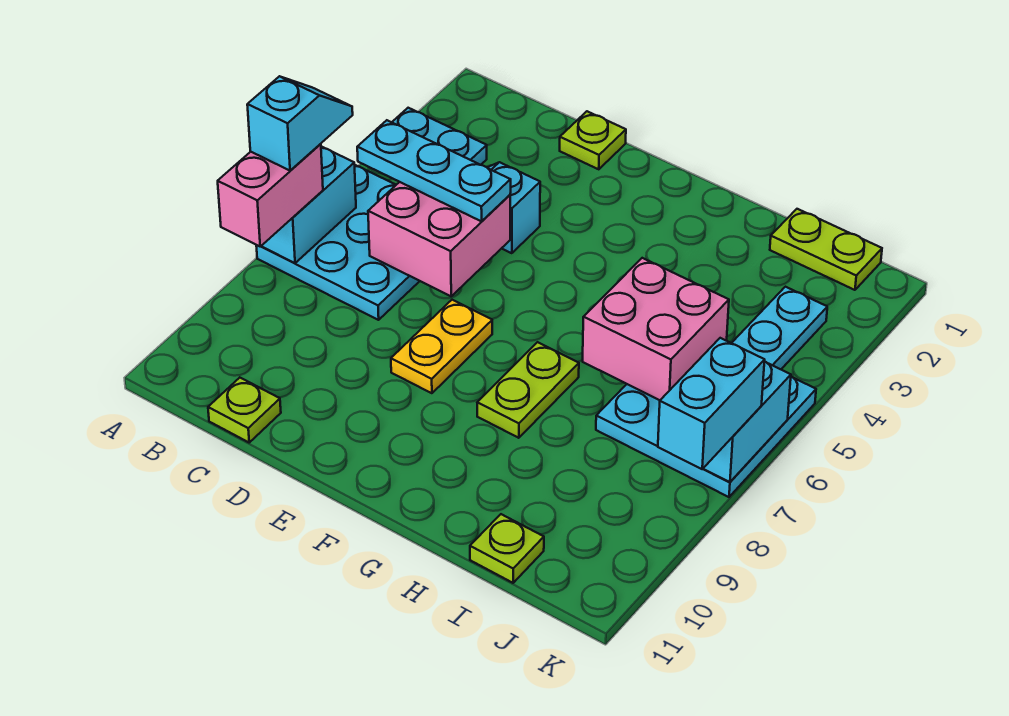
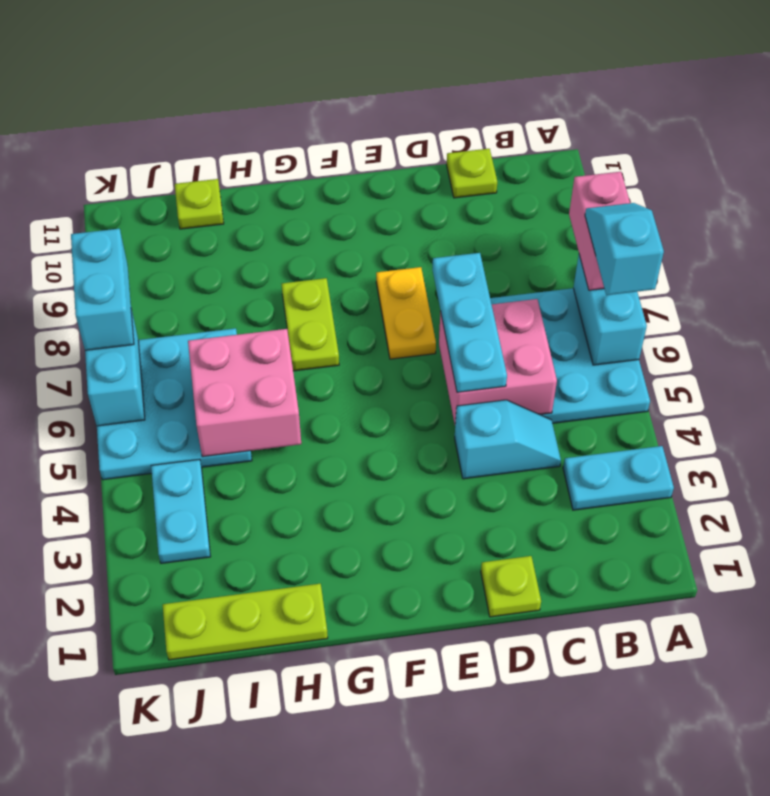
cyan 1x2 slope [247,76,353,171] -> cyan 1x2 slope turned to [585,203,664,295]
cyan 1x3 plate [357,120,511,221] -> cyan 1x3 plate turned to [432,253,507,392]
lime 1x2 plate [770,209,882,290] -> lime 1x3 plate [163,584,328,660]

